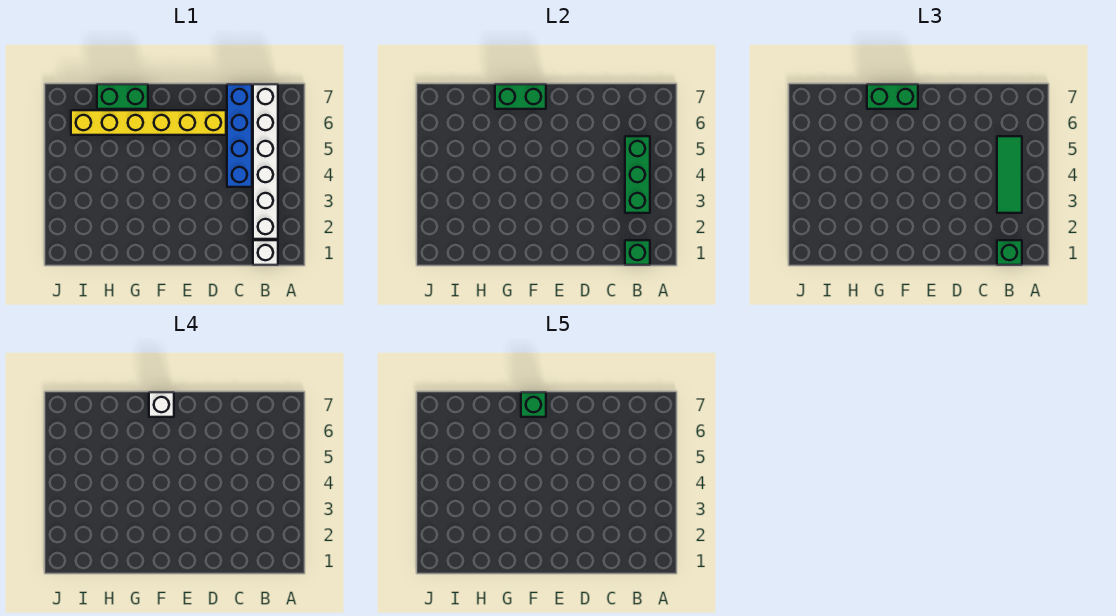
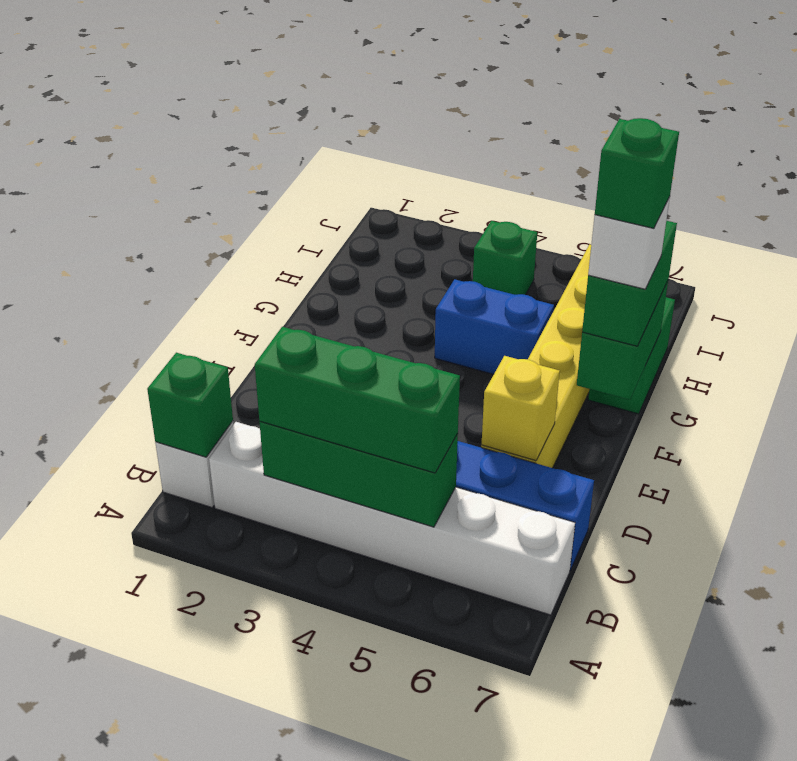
green 1x1 brick [997,240,1022,265] -> green 1x1 brick moved to [473,221,537,295]
green 1x3 tile [997,136,1022,213] -> green 1x3 brick [255,327,460,473]
none -> yellow 1x1 brick [482,356,560,461]
none -> blue 1x2 brick [435,279,554,374]

